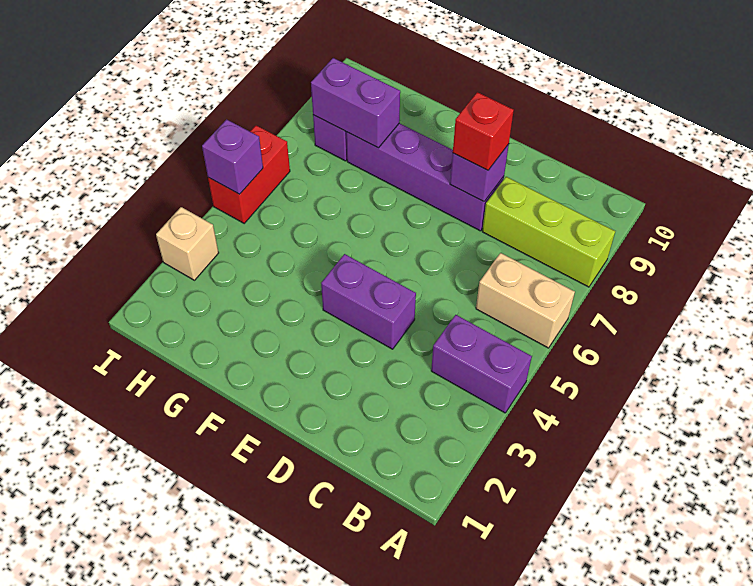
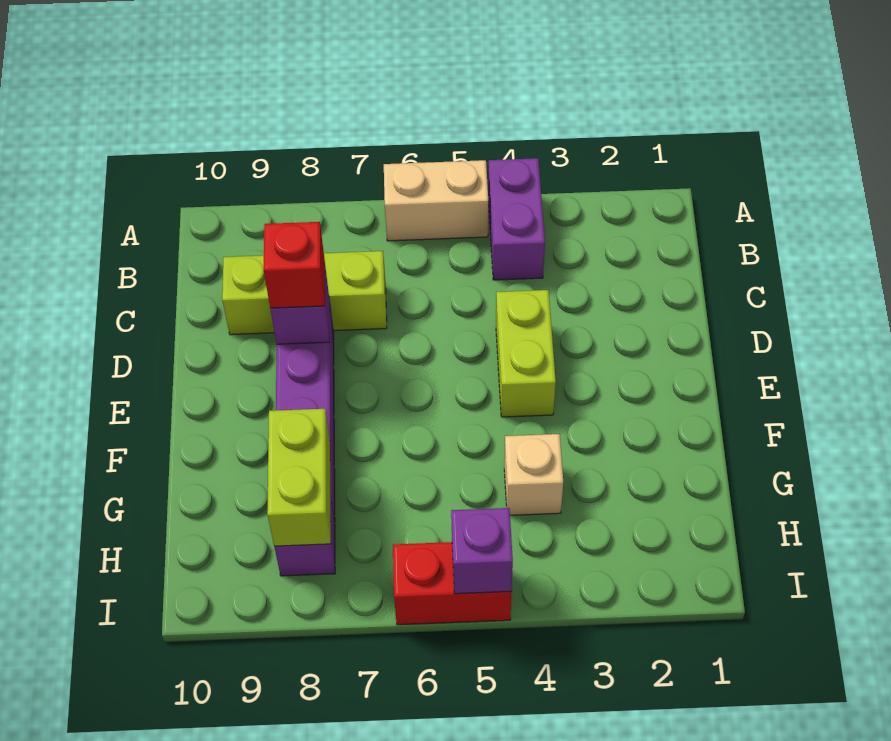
tan 1x2 brick [476,253,575,348] -> tan 1x2 brick turned to [384,160,488,241]
lime 1x3 brick [482,177,615,287] -> lime 1x3 brick turned to [222,251,387,335]
purple 1x2 brick [321,254,416,349] -> lime 1x2 brick [496,290,556,417]
purple 1x2 brick [311,58,400,148] -> lime 1x2 brick [267,409,331,546]
tan 1x1 brick [156,207,219,280] -> tan 1x1 brick moved to [504,434,563,515]

